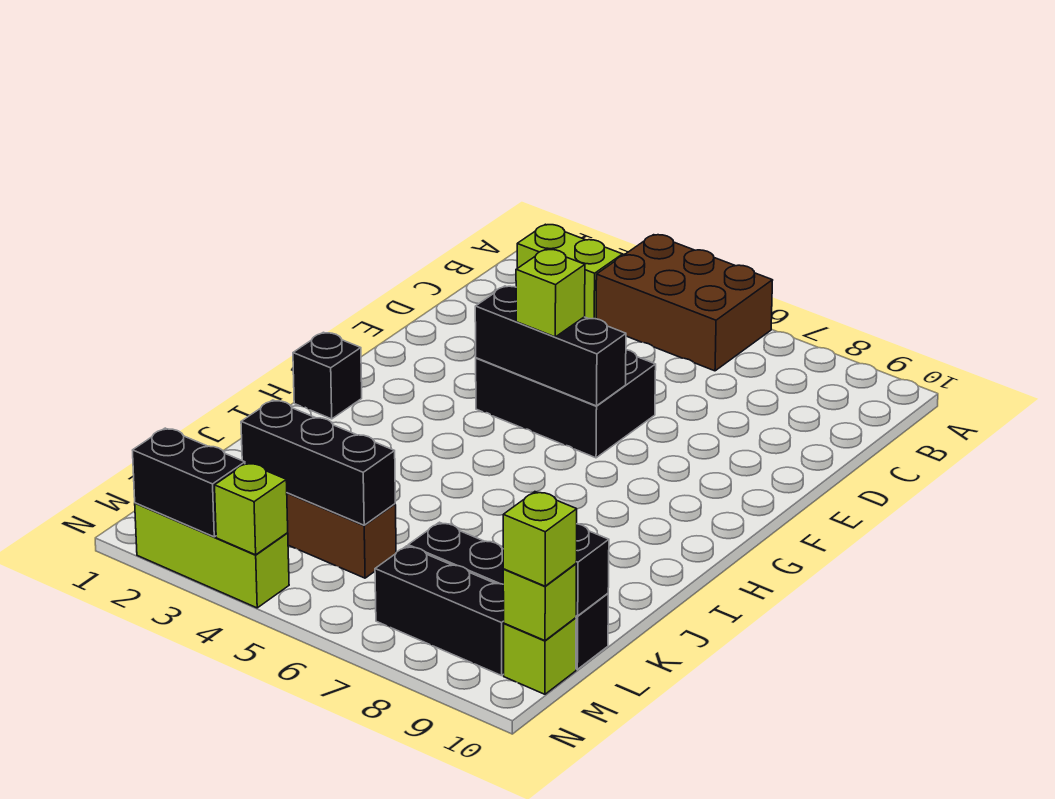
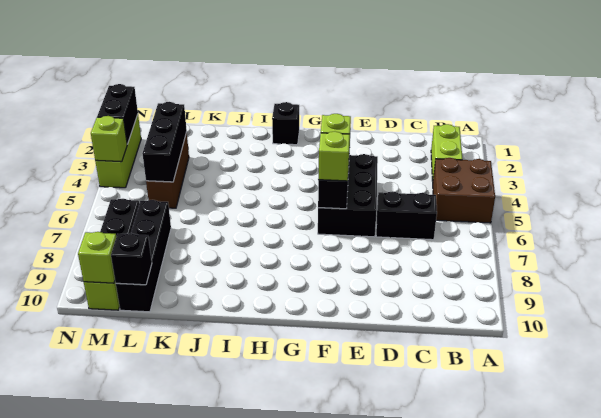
brown 2x3 brick [596,235,773,371] -> brown 2x2 brick [433,158,495,223]
none -> black 1x2 brick [376,191,437,240]
lime 1x1 brick [503,492,577,586] -> lime 1x1 brick moved to [318,132,350,181]

